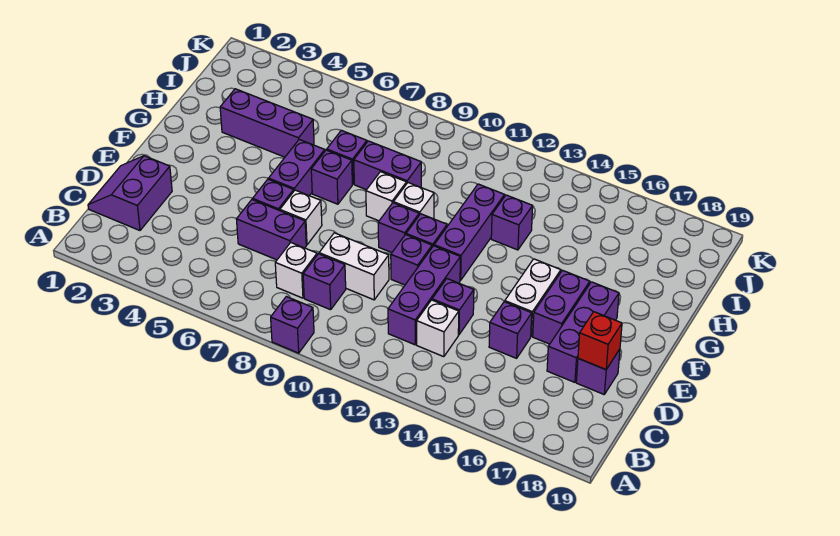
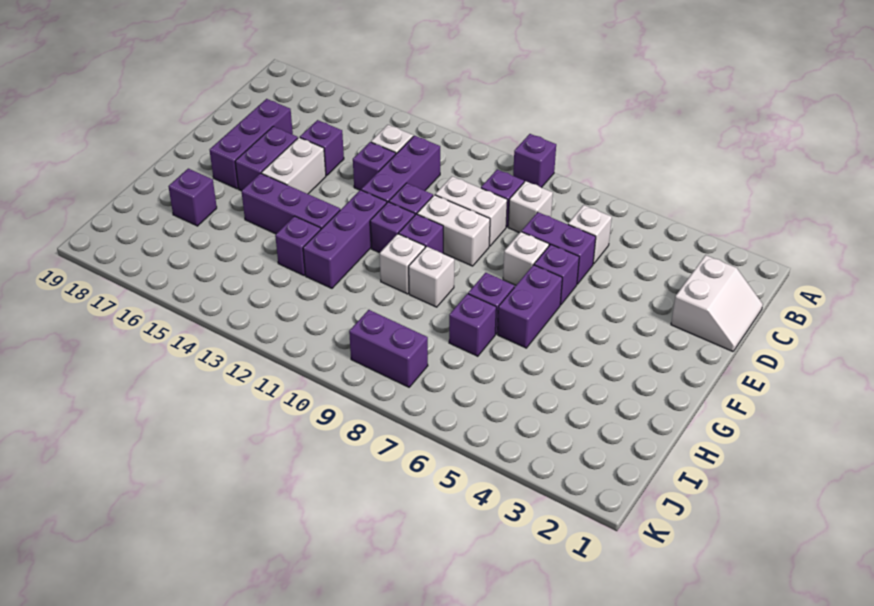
purple 2x2 slope [88,156,172,230] -> white 2x2 slope [671,255,763,352]
none -> white 1x1 brick [568,205,612,264]
purple 1x1 brick [576,349,620,394] -> purple 1x1 brick moved to [168,169,217,226]
red 1x1 brick [578,312,622,370] -> none
none -> white 1x2 brick [417,195,490,266]
purple 1x3 brick [220,89,314,157] -> purple 1x3 brick moved to [241,173,340,234]
purple 1x2 brick [354,141,421,190] -> purple 1x2 brick moved to [349,310,428,387]

